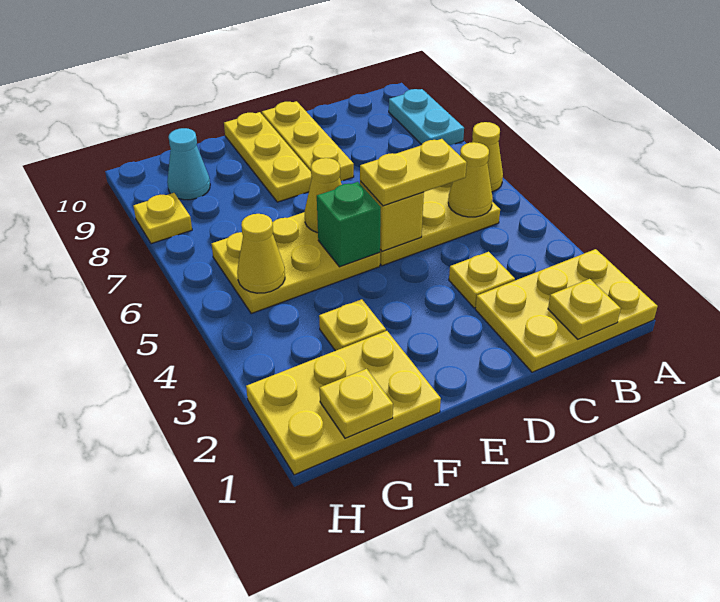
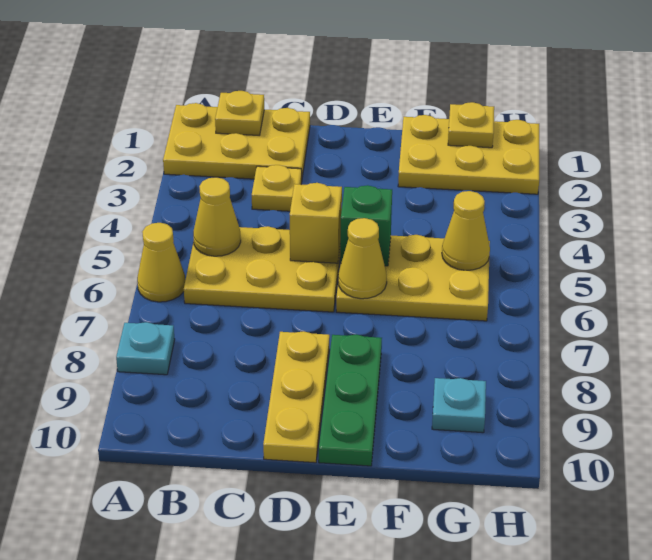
cyan 1x2 plate [389,89,464,146] -> cyan 1x1 plate [116,322,175,375]
yellow 1x2 plate [360,139,467,206] -> none
yellow 1x3 plate [224,112,312,202] -> green 1x3 plate [319,334,382,466]
yellow 1x1 plate [319,299,386,351] -> none
cyan 1x1 cone [167,128,210,200] -> cyan 1x1 plate [432,378,486,433]
yellow 1x1 plate [133,193,192,244] -> none

